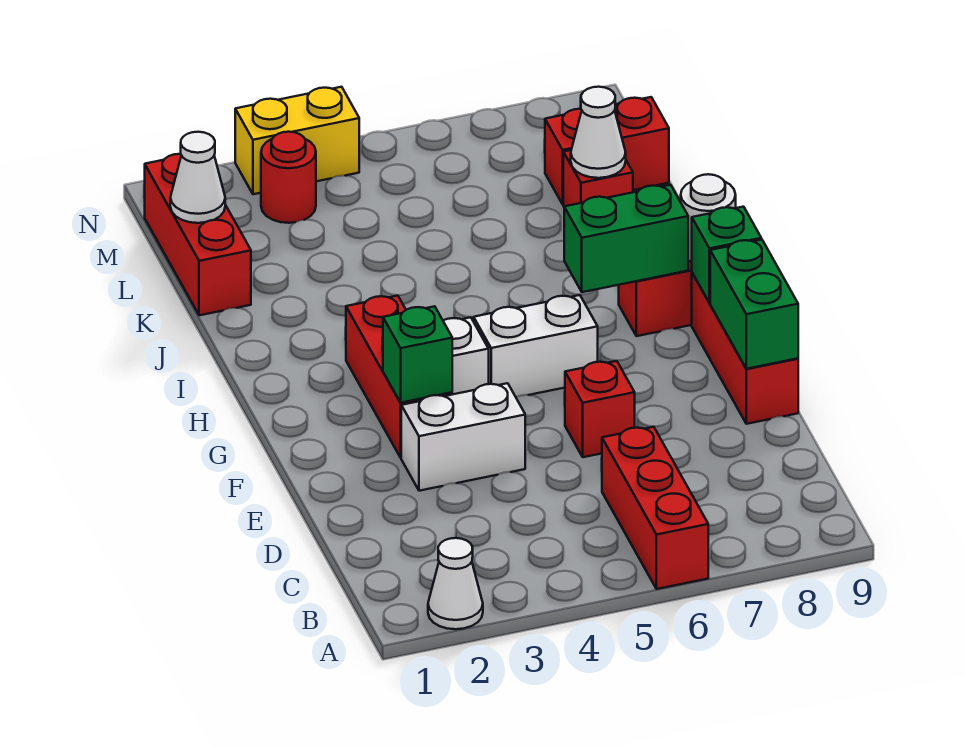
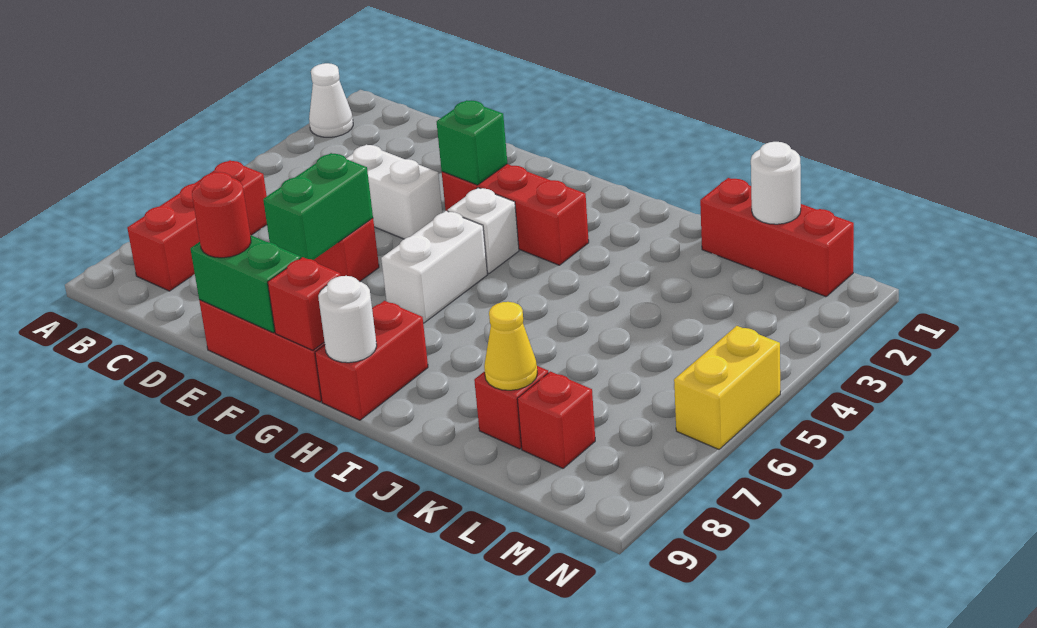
red 1x3 brick [602,427,708,589] -> red 1x3 brick turned to [127,160,267,291]
white 1x2 brick [401,383,525,491] -> white 1x2 brick turned to [346,145,442,239]
green 1x1 brick [692,207,761,303] -> red 1x1 brick [268,257,341,350]
green 1x2 brick [564,185,688,292] -> green 1x2 brick moved to [263,153,373,260]
white 1x1 cone [571,87,626,178] -> yellow 1x1 cone [484,302,537,390]
white 1x1 cone [170,132,225,223] -> white 1x1 round brick [751,142,801,224]
red 1x2 brick [545,97,669,204] -> red 1x1 brick [517,371,595,468]
red 1x1 round brick [261,132,316,223] -> red 1x1 round brick moved to [192,172,251,258]
yellow 1x2 brick [235,87,359,194] -> yellow 1x2 brick moved to [674,326,780,449]

